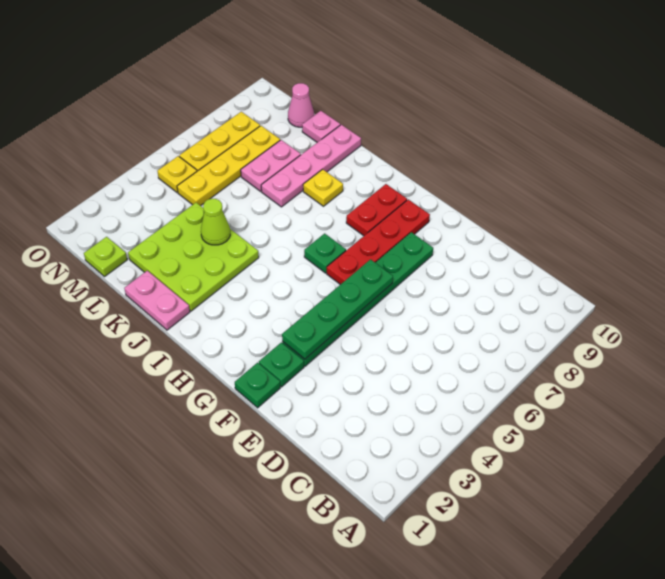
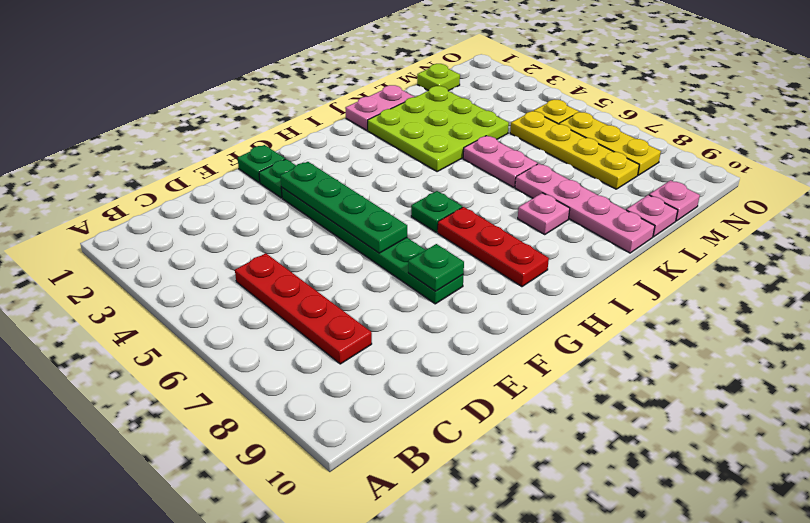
none -> green 1x1 plate [408,244,464,291]
red 1x4 plate [327,199,430,285] -> red 1x4 plate moved to [235,253,372,364]
red 1x2 plate [346,184,407,236] -> red 1x3 plate [438,207,549,287]
yellow 1x1 plate [303,169,343,206] -> pink 1x1 plate [518,193,570,235]
lime 1x1 cone [201,199,230,245] -> none
pink 1x2 plate [241,140,301,191] -> pink 1x2 plate moved to [463,136,538,187]
pink 1x1 cone [288,83,314,127] -> pink 1x1 plate [649,180,700,221]

